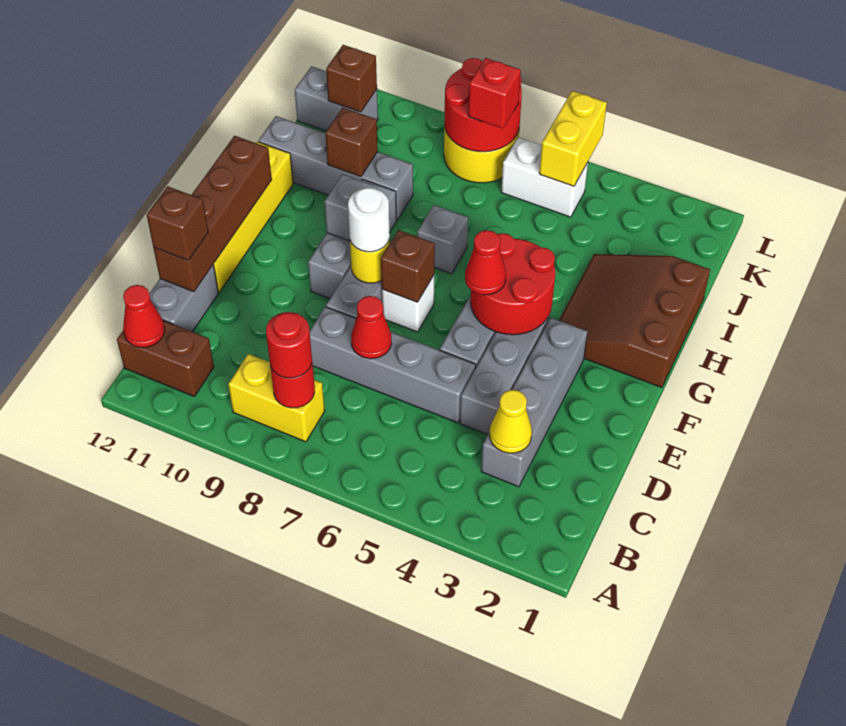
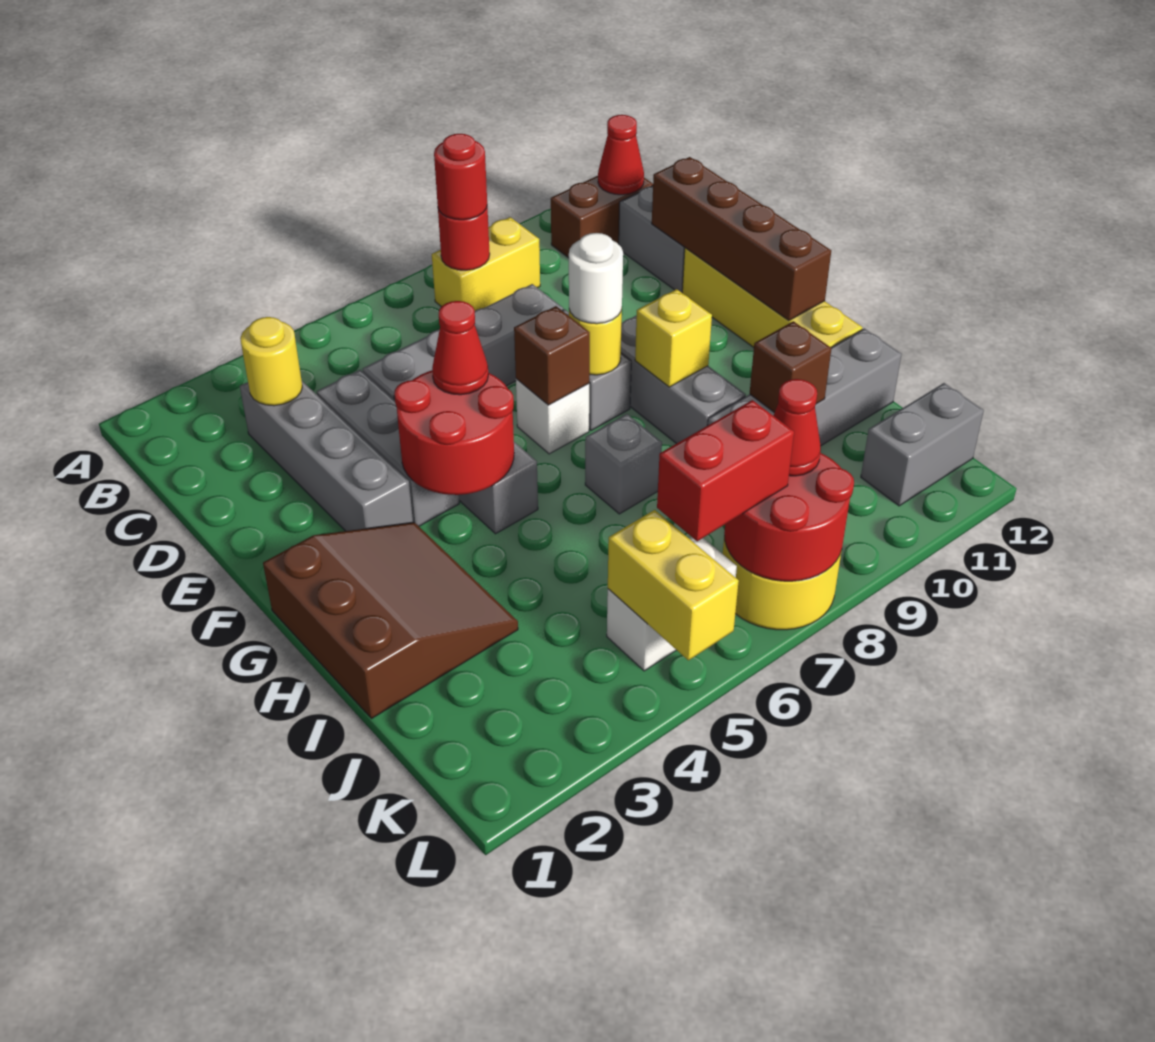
yellow 1x1 cone [490,390,532,453] -> yellow 1x1 round brick [240,317,302,406]
red 1x1 cone [351,296,392,359] -> red 1x1 cone moved to [773,379,821,476]
brown 1x1 brick [147,186,208,260] -> none
grey 1x1 brick [325,174,377,241] -> yellow 1x1 brick [635,289,712,387]
red 1x1 brick [468,58,521,128] -> red 1x2 brick [657,400,794,541]
brown 1x1 brick [326,45,377,112] -> none

